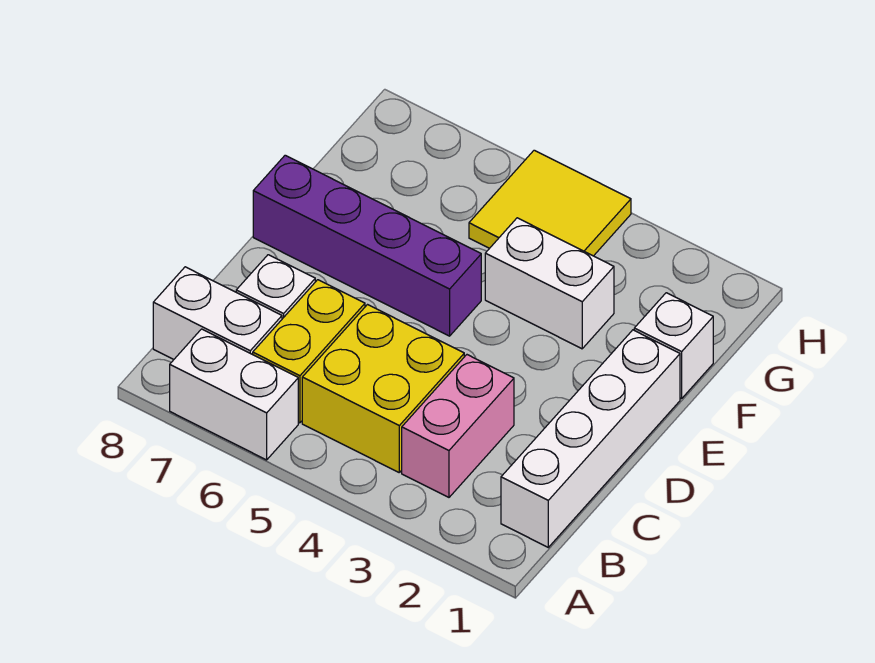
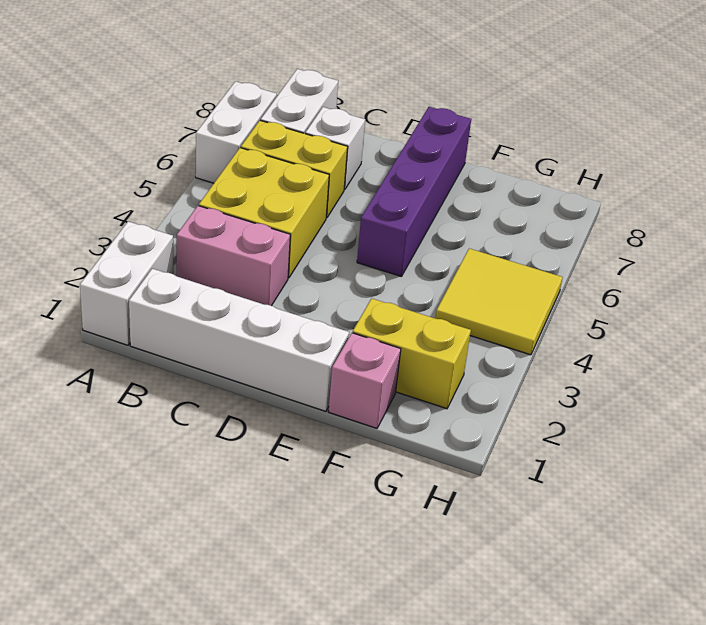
white 1x1 brick [634,293,713,399] -> pink 1x1 brick [329,333,401,428]
none -> yellow 1x2 brick [353,298,471,409]
white 1x2 brick [485,218,614,349] -> white 1x2 brick moved to [80,221,173,345]

